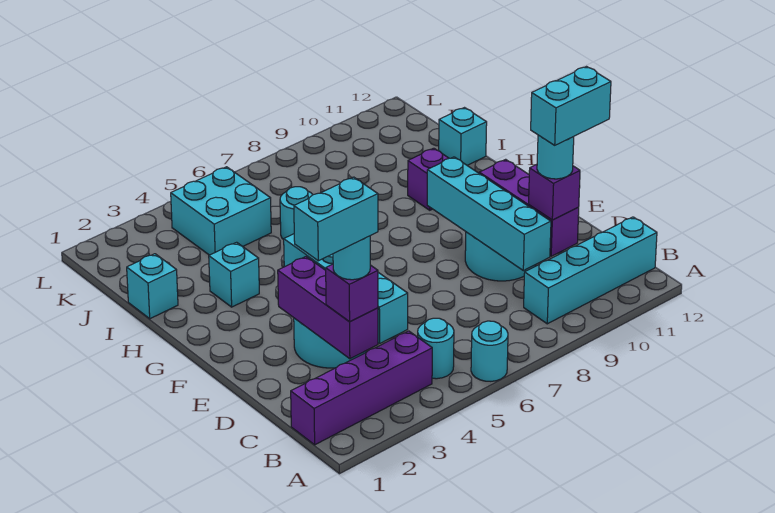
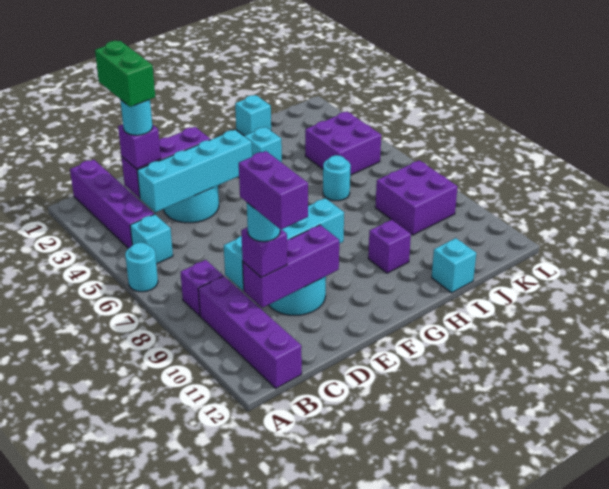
cyan 1x1 round brick [418,318,454,379] -> cyan 1x1 brick [130,214,173,264]
none -> purple 1x1 brick [181,260,223,316]
cyan 1x4 brick [524,217,657,324] -> purple 1x4 brick [198,276,302,388]
cyan 1x2 brick [294,177,378,261] -> green 1x2 brick [95,41,155,107]
cyan 1x2 brick [531,67,611,145] -> purple 1x2 brick [239,151,308,230]
cyan 2x2 brick [171,167,271,255] -> purple 2x2 brick [305,112,381,175]
none -> purple 2x2 brick [375,160,458,235]

